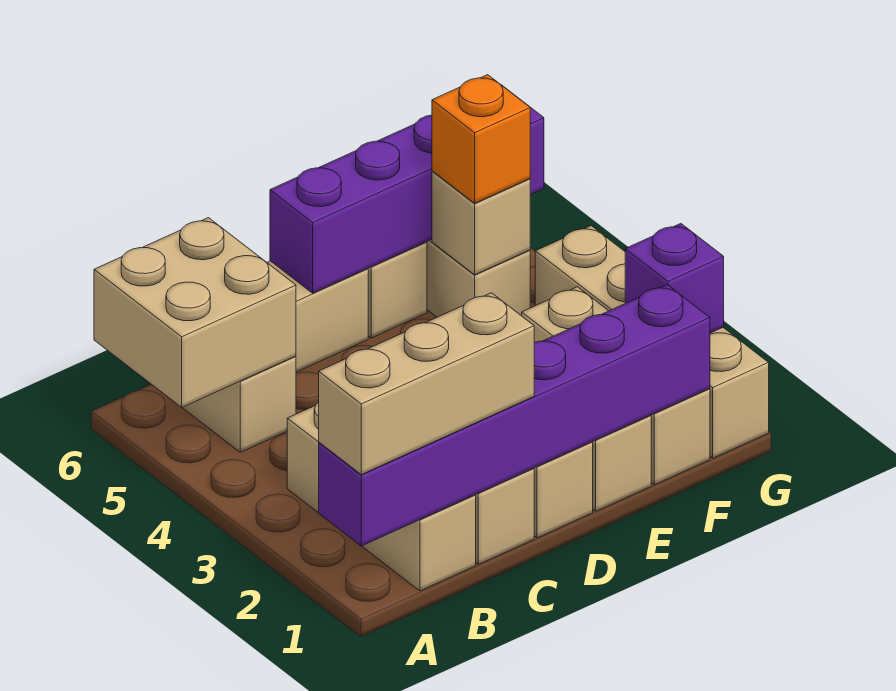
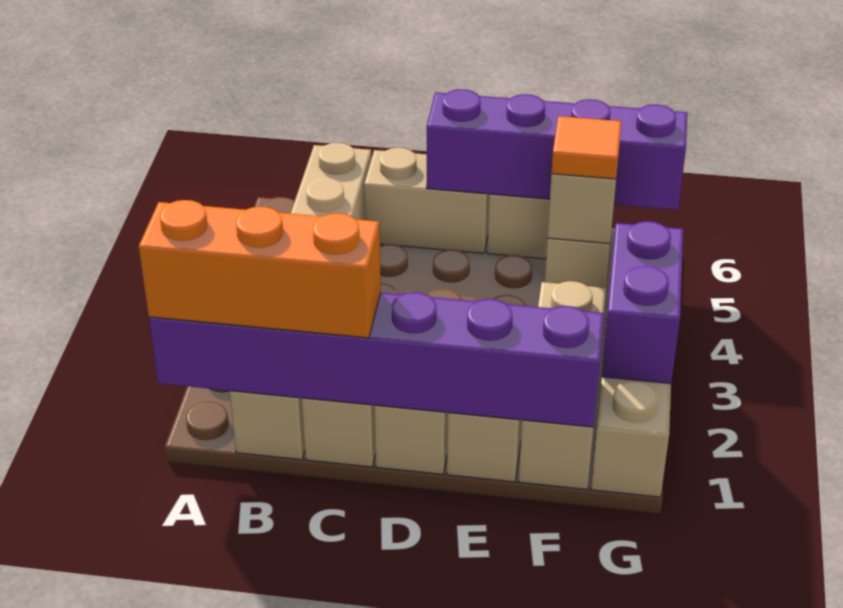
tan 1x3 brick [319,293,534,475] -> orange 1x3 brick [139,200,381,338]
tan 2x2 brick [94,218,296,407] -> none
orange 1x1 brick [432,75,530,203] -> orange 1x1 tile [551,116,622,179]
purple 1x1 brick [625,224,724,333] -> purple 1x2 brick [602,221,683,384]

